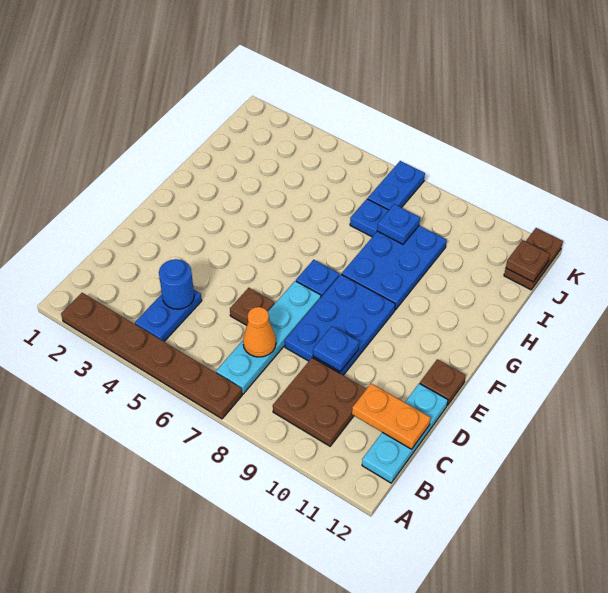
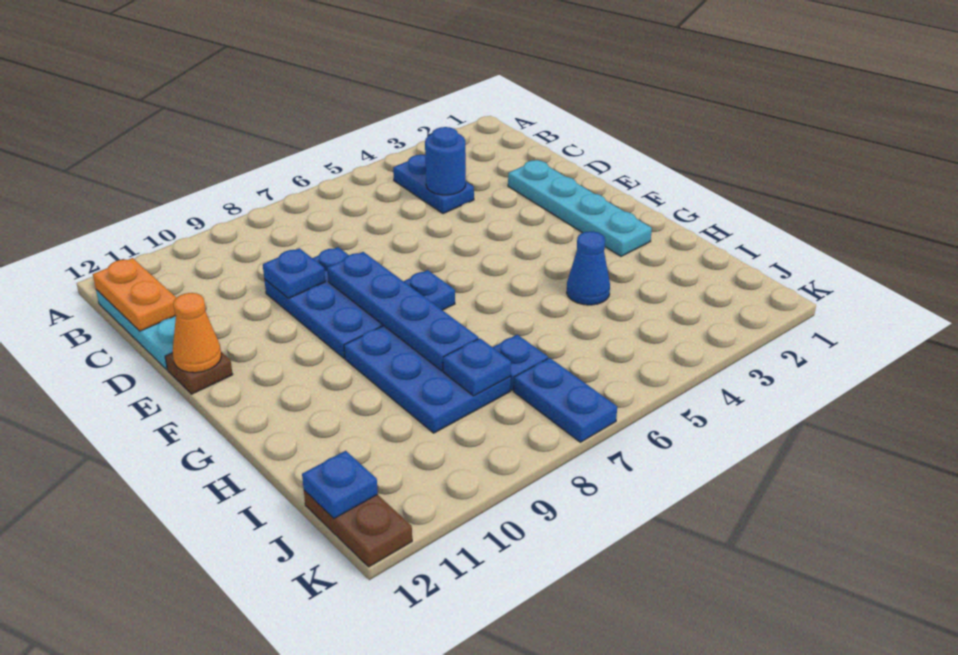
brown 1x6 plate [61,293,242,419] -> none
cyan 1x4 plate [216,281,321,394] -> cyan 1x4 plate moved to [508,160,652,256]
brown 2x2 plate [273,358,366,446] -> none
orange 1x1 cone [243,307,276,357] -> orange 1x1 cone moved to [173,293,221,373]
orange 1x2 plate [352,384,431,449] -> orange 1x2 plate turned to [93,258,176,331]
brown 1x1 plate [230,288,275,325] -> none
none -> blue 1x4 plate [327,252,478,371]
none -> blue 1x1 cone [567,231,610,305]
brown 1x1 plate [506,240,550,282] -> blue 1x1 plate [302,451,378,519]

